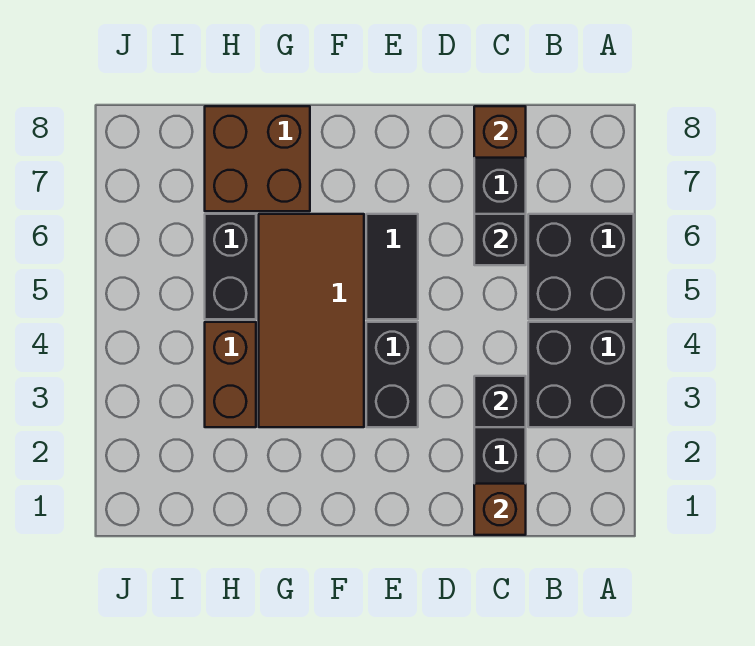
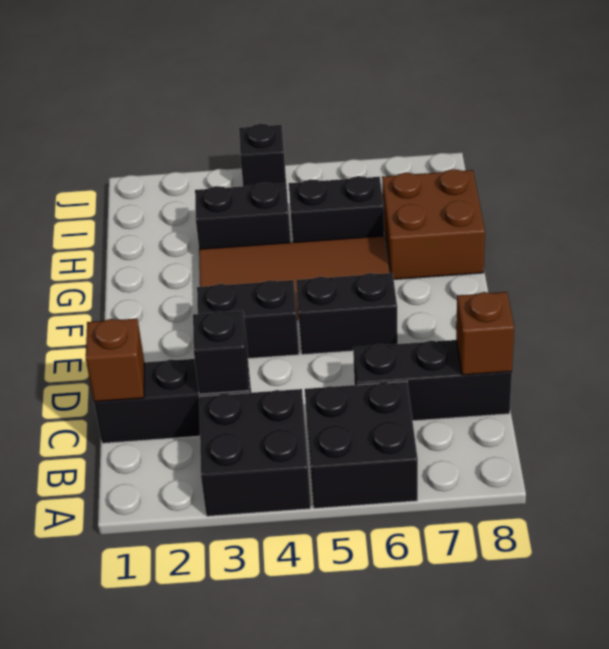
black 1x1 brick [474,214,526,265] -> black 1x1 brick moved to [239,124,286,186]
black 1x2 tile [366,214,418,319] -> black 1x2 brick [296,273,398,355]
brown 1x2 brick [205,322,256,427] -> black 1x2 brick [195,183,291,249]

